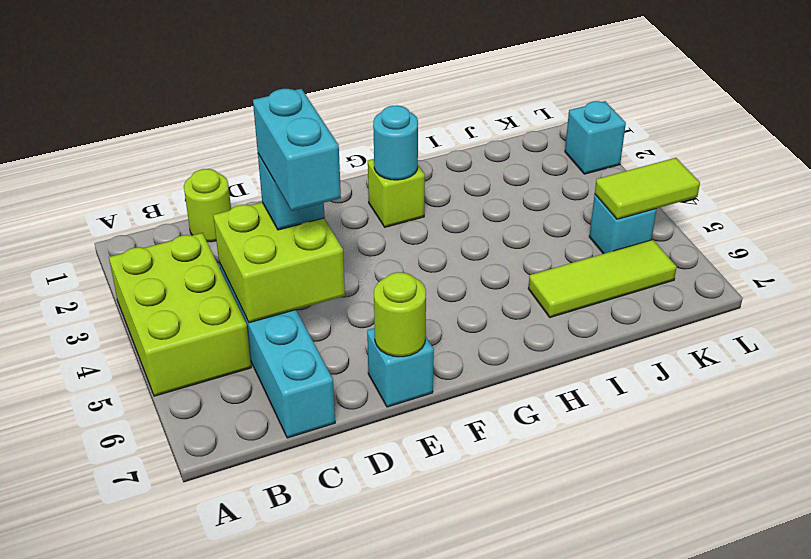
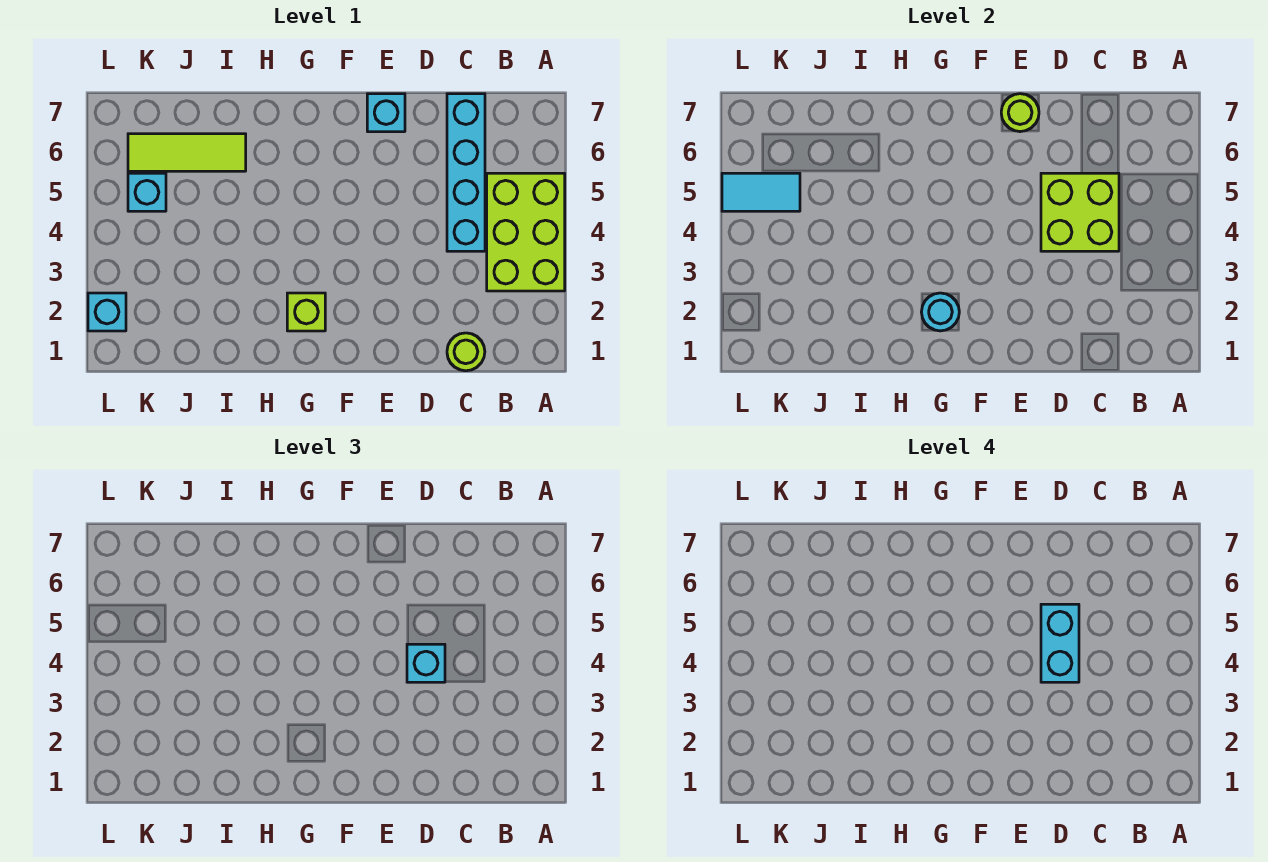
lime 1x2 tile [595,158,700,219] -> cyan 1x2 tile [722,173,800,211]

